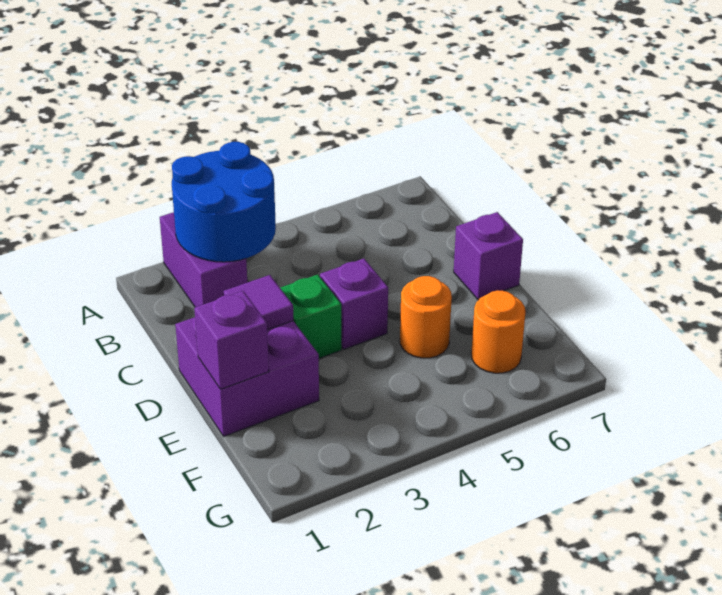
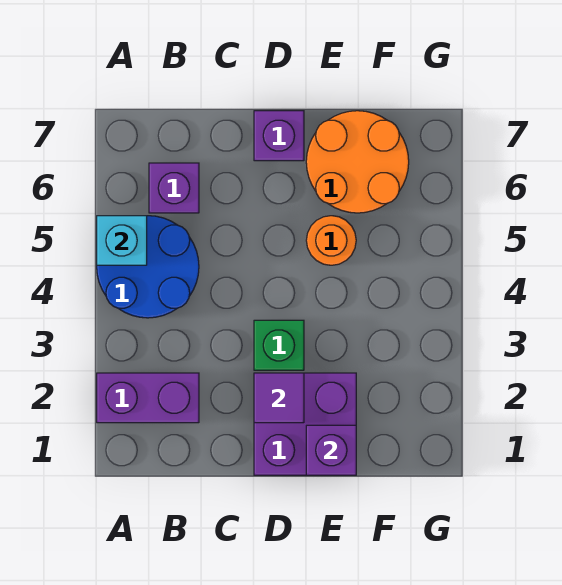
blue 2x2 round brick [172,142,276,262] -> blue 2x2 round brick moved to [97,216,199,318]
none -> cyan 1x1 brick [97,216,147,265]
purple 1x1 brick [320,259,388,349] -> purple 1x1 brick moved to [149,163,199,213]
orange 1x1 round brick [471,290,525,373] -> orange 2x2 round brick [306,111,409,213]

